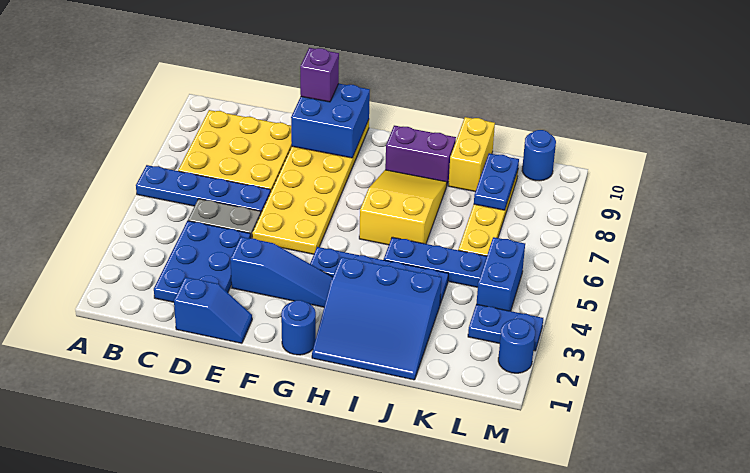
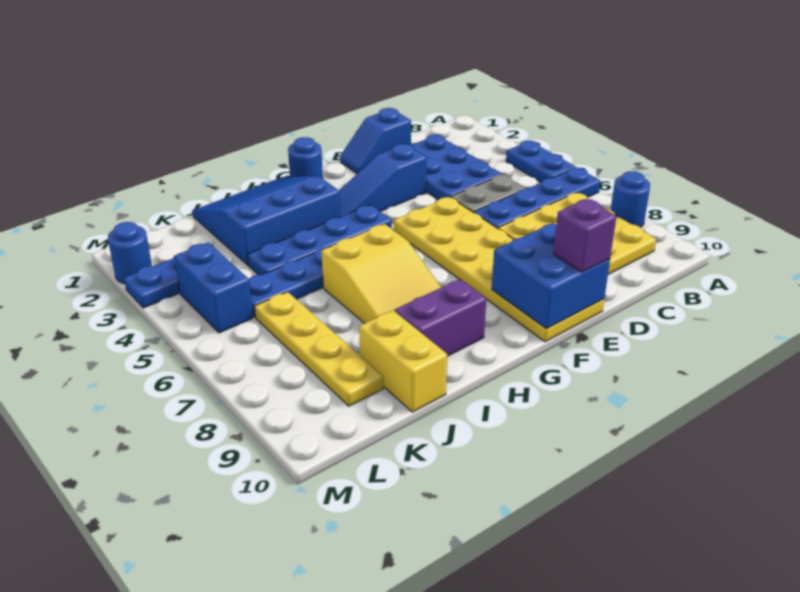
blue 1x2 plate [474,153,519,210] -> blue 1x2 plate moved to [506,141,575,182]
blue 1x1 round brick [522,130,556,181] -> blue 1x1 round brick moved to [611,171,650,227]

